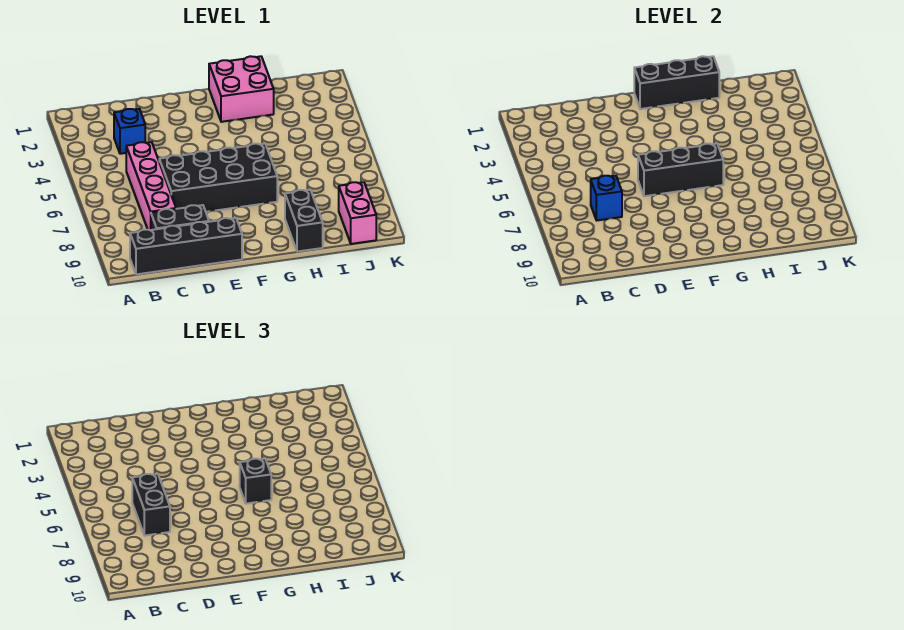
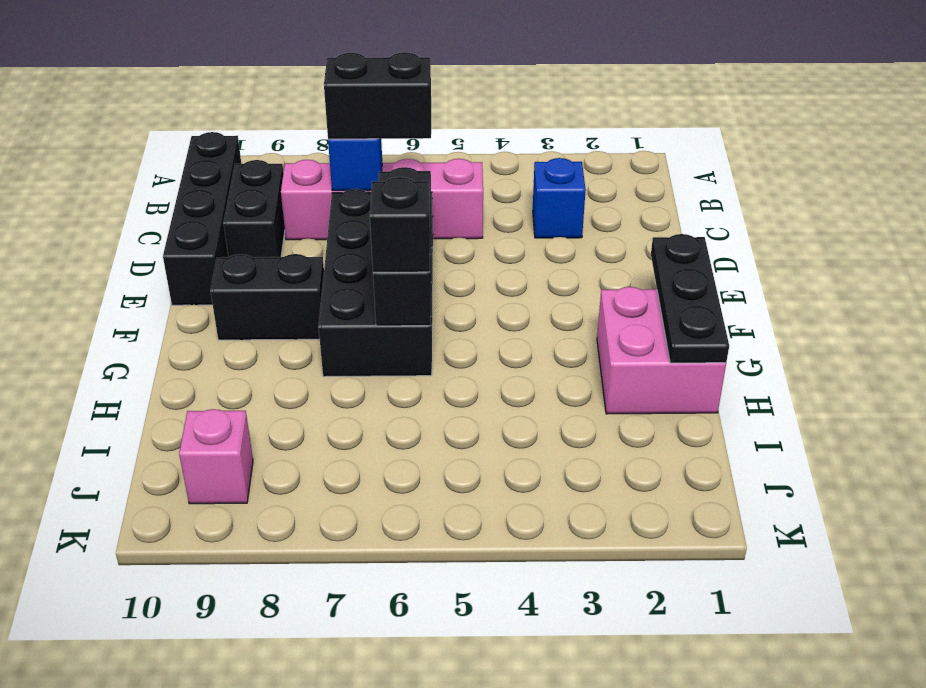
black 1x3 brick [634,56,719,109] -> black 1x3 plate [651,234,729,363]
black 1x2 brick [285,190,323,252] -> black 1x2 brick moved to [211,254,324,340]
pink 1x2 brick [339,182,376,244] -> pink 1x1 brick [179,409,253,504]

